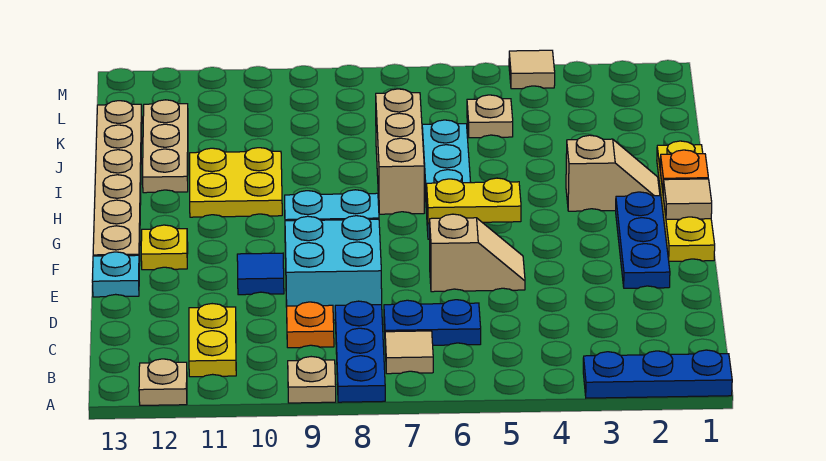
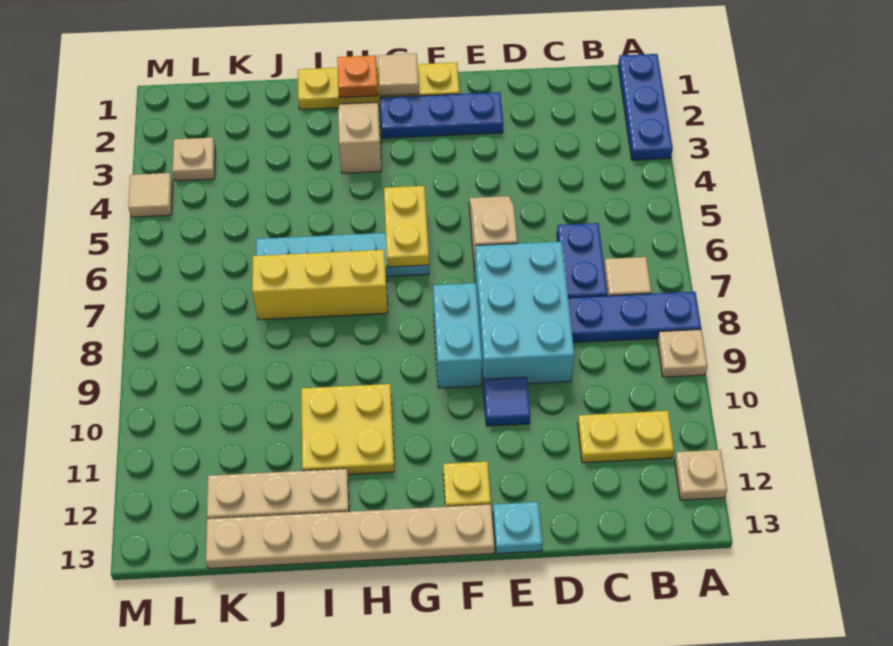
orange 1x1 plate [287,302,334,348] -> none
cyan 2x2 brick [285,216,382,320] -> cyan 2x3 brick [474,242,574,384]
tan 1x3 brick [376,89,424,214] -> yellow 1x3 brick [252,250,388,320]
tan 1x1 plate [467,95,513,138] -> tan 1x1 plate moved to [173,138,215,181]

